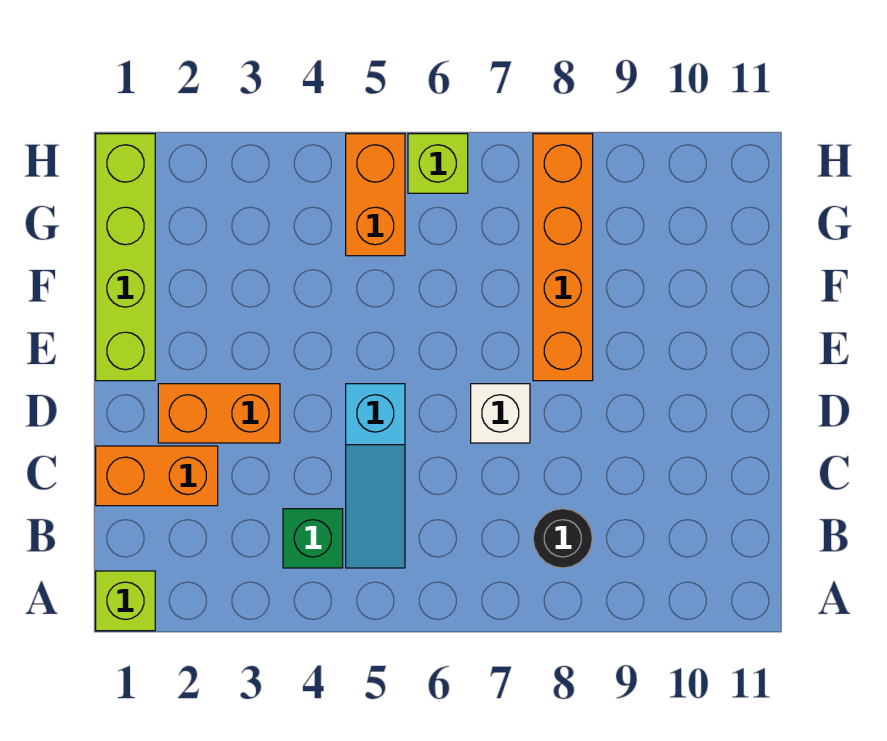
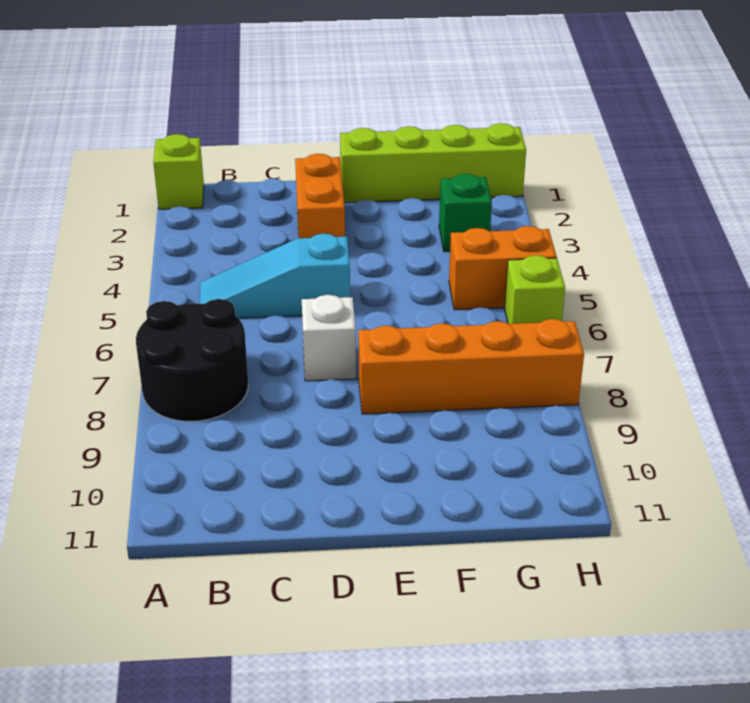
green 1x1 brick [283,509,343,568] -> green 1x1 brick moved to [439,174,492,252]
black 1x1 round brick [533,509,592,568] -> black 2x2 round brick [136,299,248,421]
orange 1x2 brick [96,446,218,506] -> none

